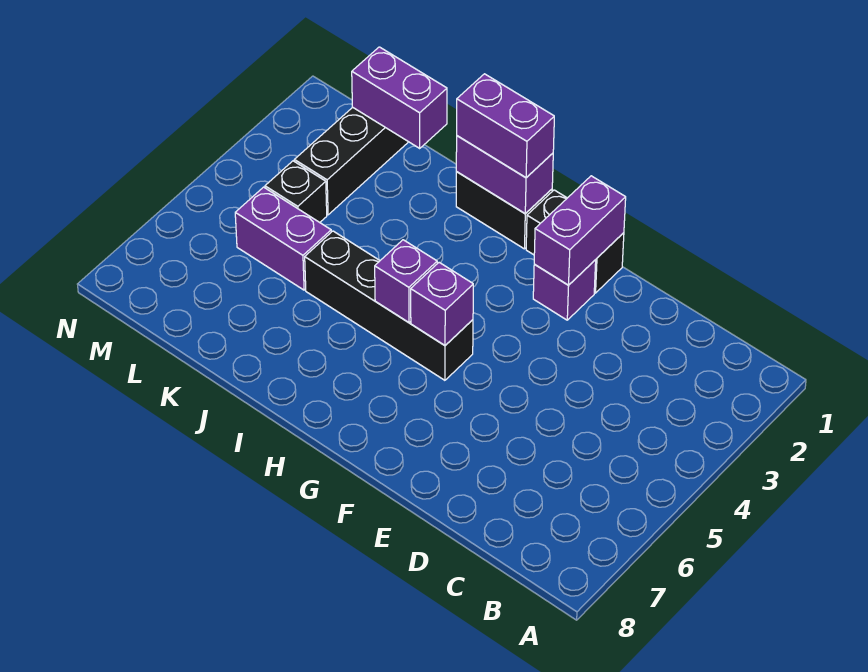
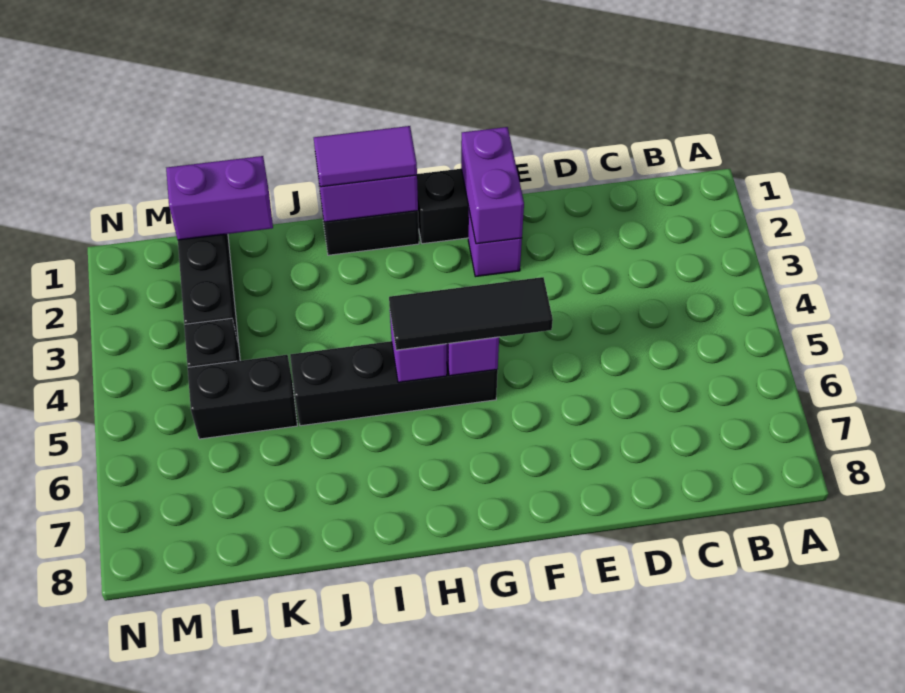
none -> black 1x3 tile [389,277,553,350]
purple 1x2 brick [457,74,554,178] -> purple 1x2 tile [314,126,417,187]
purple 1x2 brick [235,187,331,290] -> black 1x2 brick [188,355,297,439]

